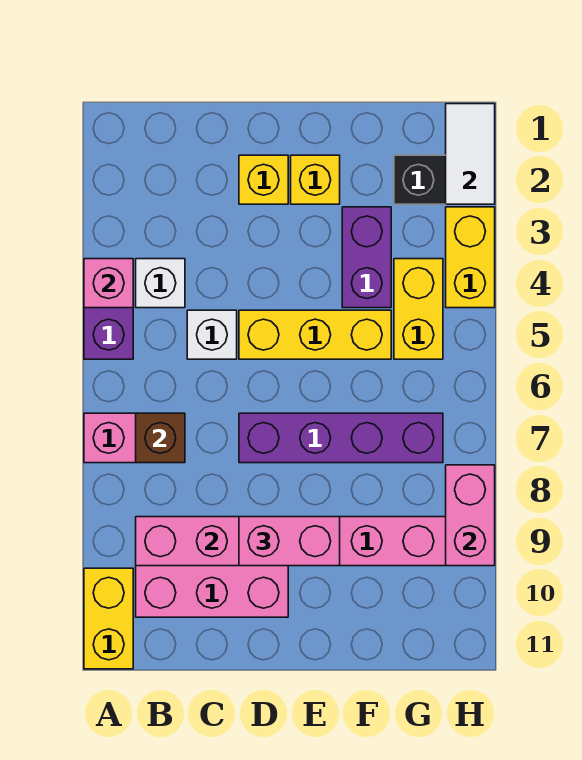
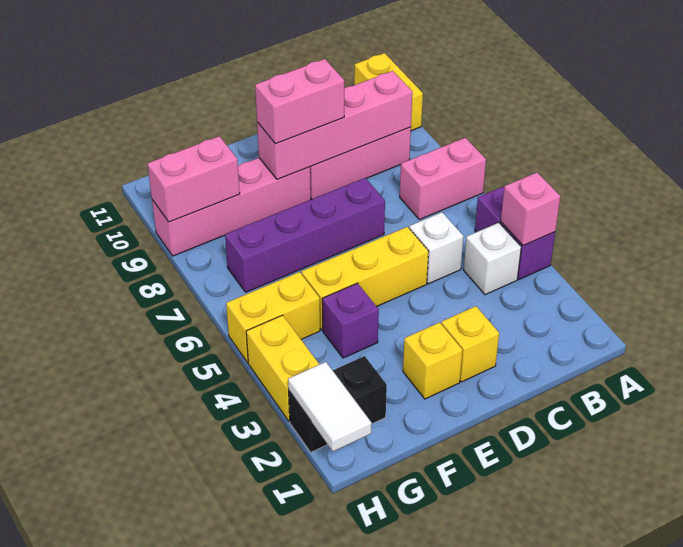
brown 1x1 brick [136,413,185,463] -> none
purple 1x2 brick [342,207,391,308] -> purple 1x1 brick [322,283,379,358]
yellow 1x2 brick [394,259,443,359] -> yellow 1x2 brick turned to [226,272,320,363]
pink 1x2 brick [446,465,495,566] -> pink 1x2 brick turned to [148,136,240,222]

